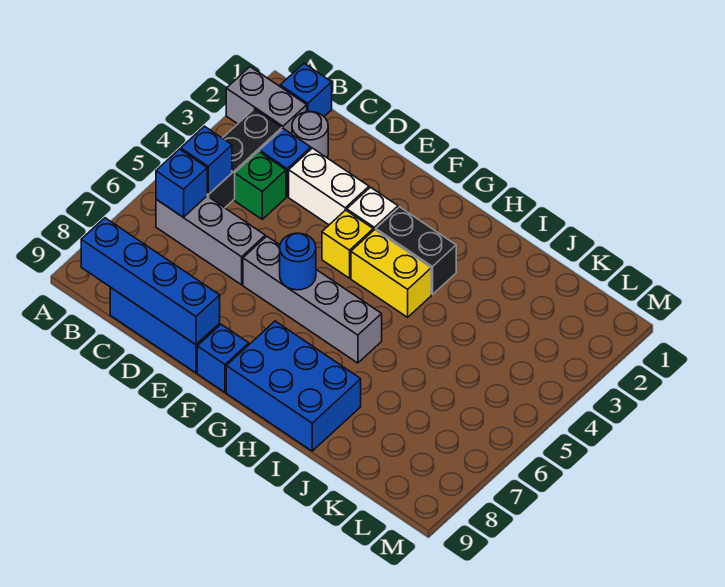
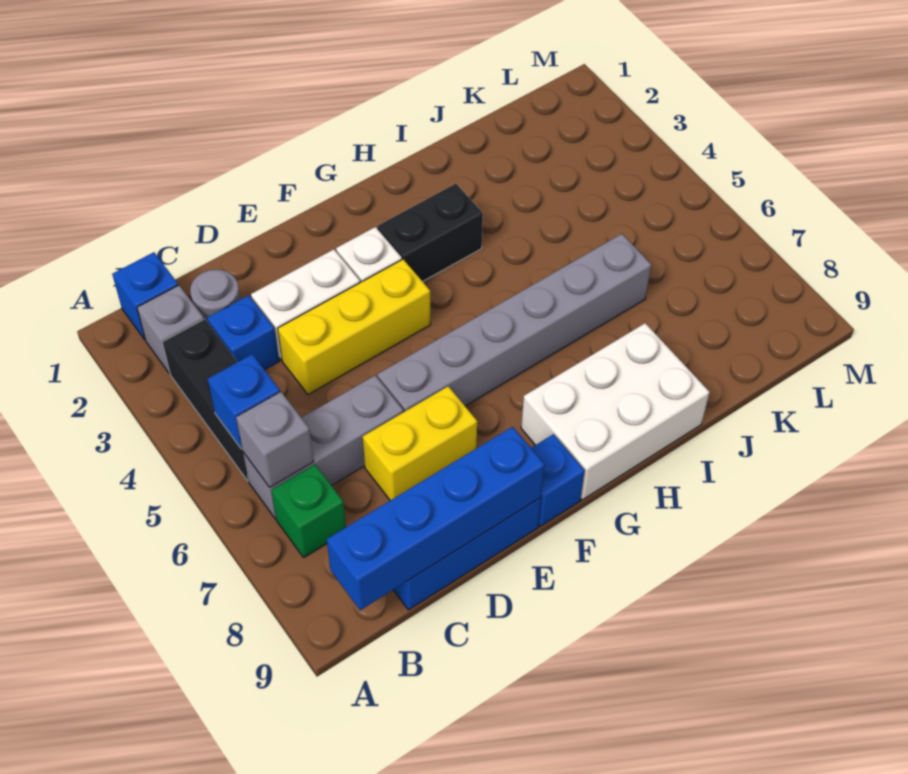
grey 1x2 brick [226,67,307,134] -> grey 1x1 brick [137,285,204,374]
blue 1x1 brick [156,149,207,217] -> grey 1x1 brick [236,392,314,487]
green 1x1 brick [235,151,286,219] -> green 1x1 brick moved to [271,464,346,557]
grey 1x4 brick [243,236,382,363] -> grey 1x6 brick [377,234,651,412]
yellow 1x1 brick [322,210,373,278] -> yellow 1x3 brick [278,259,431,395]
blue 1x1 round brick [280,233,316,290] -> none
yellow 1x2 brick [351,230,431,317] -> yellow 1x2 brick moved to [363,386,477,500]
blue 2x3 brick [226,321,361,451] -> white 2x3 brick [521,323,710,500]

